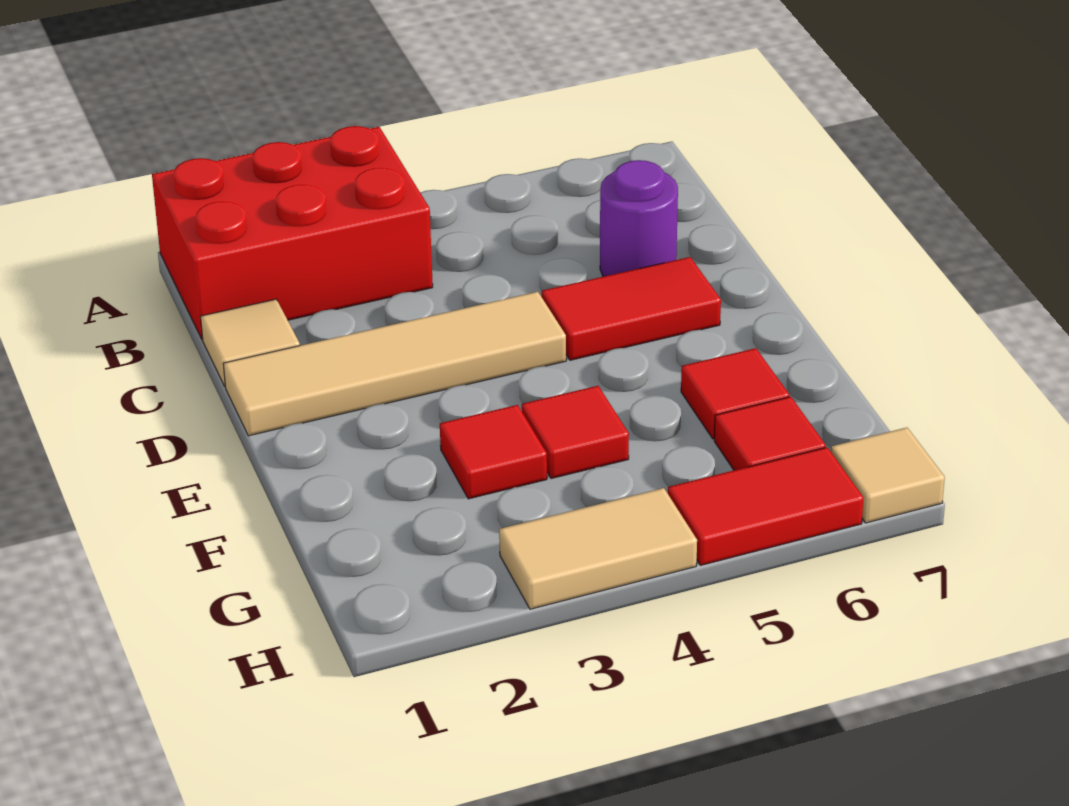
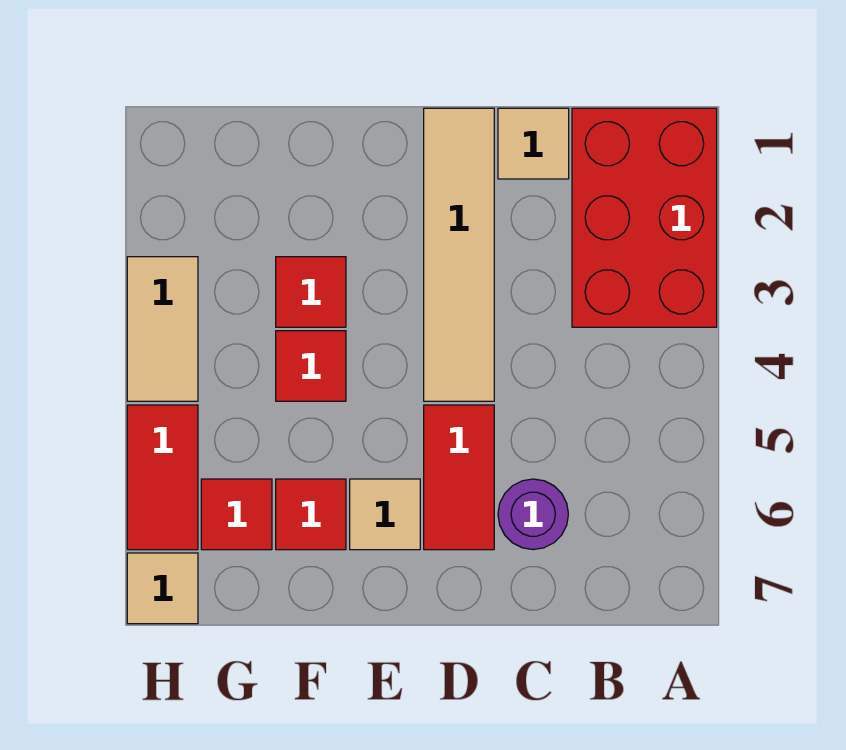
none -> tan 1x1 tile [350,479,420,550]

